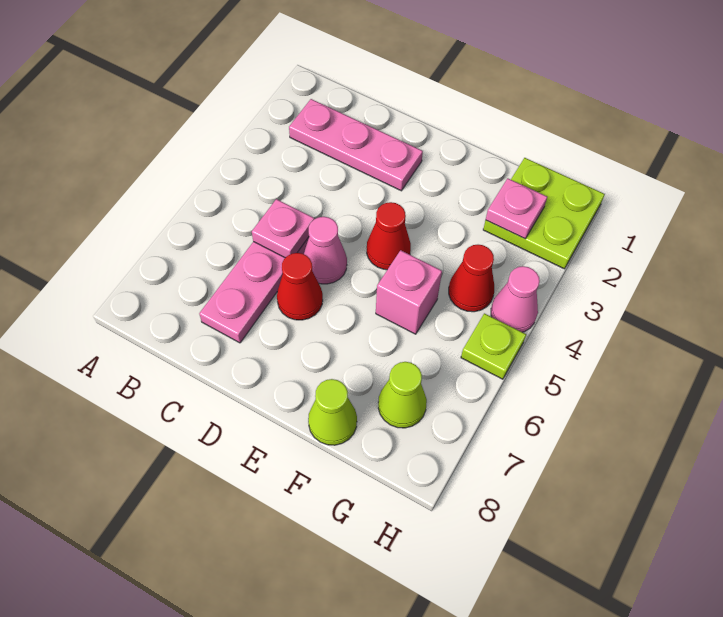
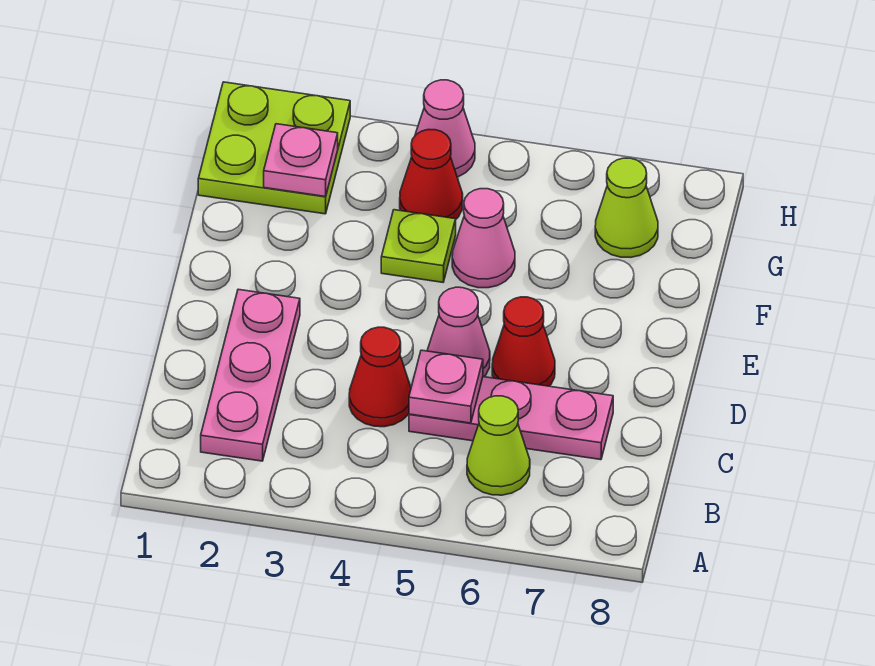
red 1x1 cone [367,202,411,270] -> red 1x1 cone moved to [349,327,411,427]
pink 1x1 brick [376,250,442,334] -> pink 1x1 cone [452,189,515,288]
lime 1x1 cone [308,379,357,445] -> lime 1x1 cone moved to [467,396,530,495]
lime 1x1 plate [461,313,526,379] -> lime 1x1 plate moved to [381,210,456,282]

